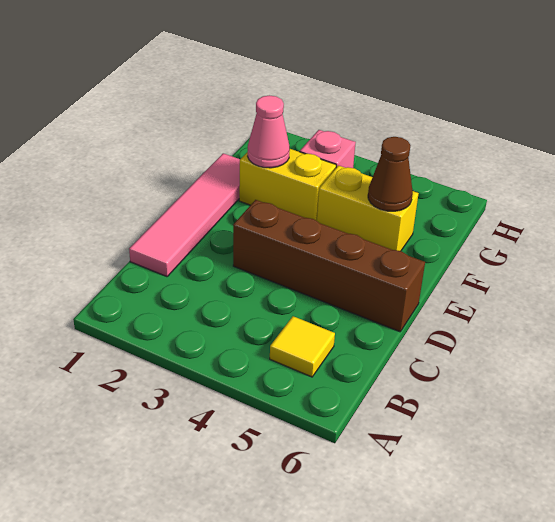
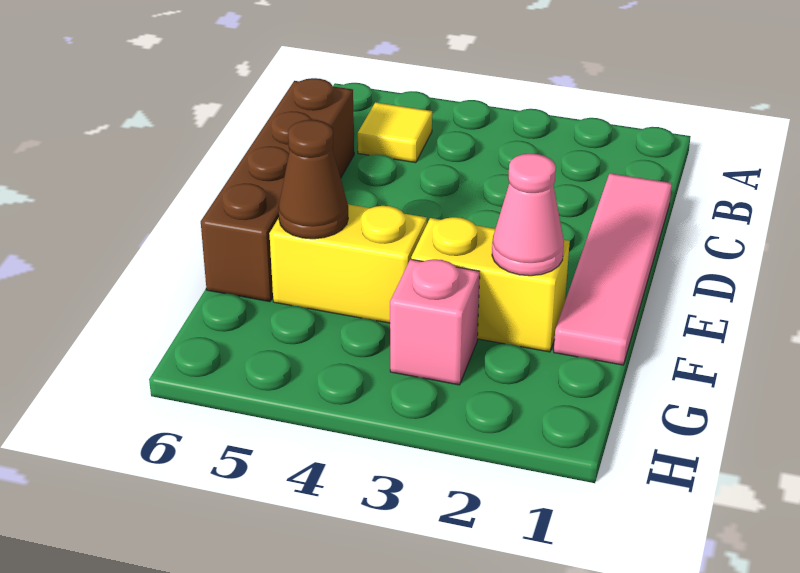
brown 1x4 brick [233,200,425,332] -> brown 1x4 brick turned to [201,78,354,302]

